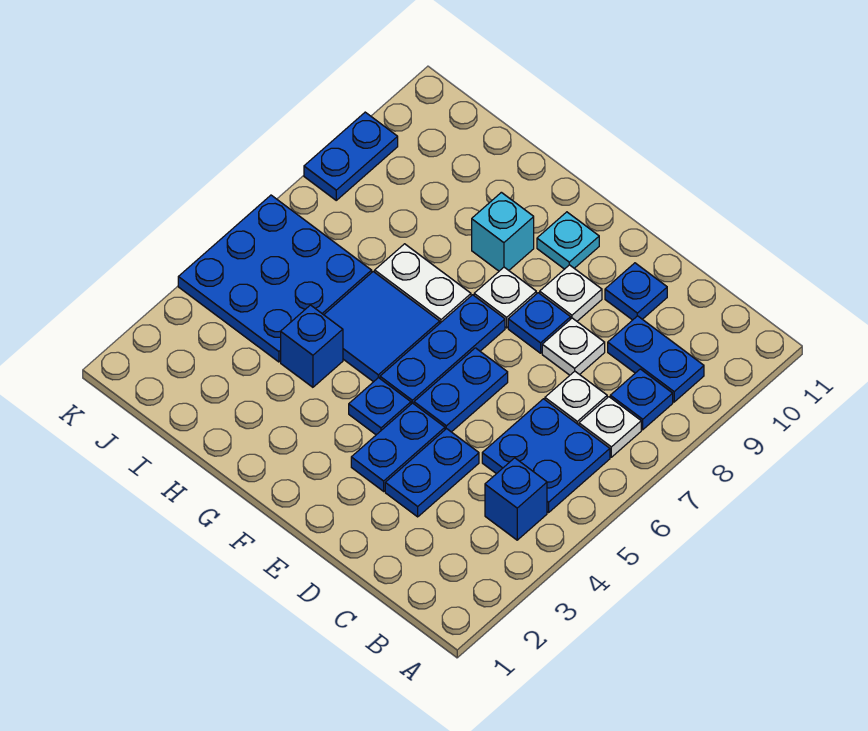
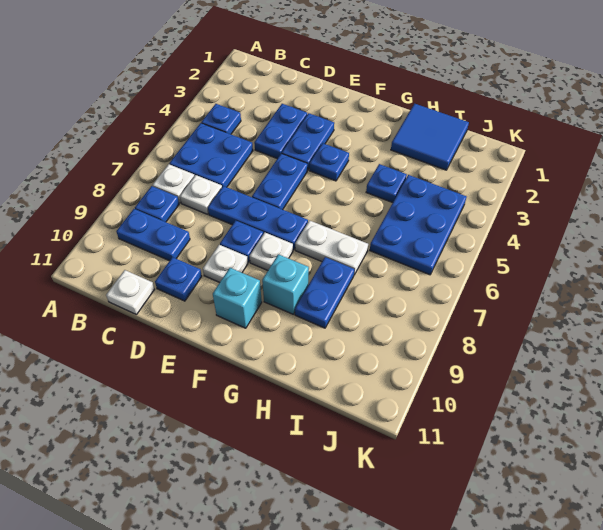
blue 1x1 brick [485,458,547,540] -> blue 1x1 plate [201,104,241,134]
white 1x1 plate [542,318,605,375] -> white 1x1 plate moved to [106,270,155,314]
blue 1x3 plate [380,295,505,404] -> blue 1x3 plate turned to [208,186,308,250]
cyan 1x1 plate [537,212,599,269] -> cyan 1x1 brick [213,268,262,328]
blue 2x2 tile [324,272,440,382] -> blue 2x2 tile moved to [391,104,469,170]
blue 1x1 brick [281,305,343,387] -> blue 1x1 plate [366,164,407,203]
blue 3x3 plate [178,195,372,362] -> blue 2x3 plate [370,175,467,275]
blue 1x2 plate [304,112,398,200] -> blue 1x2 plate moved to [295,257,354,328]

